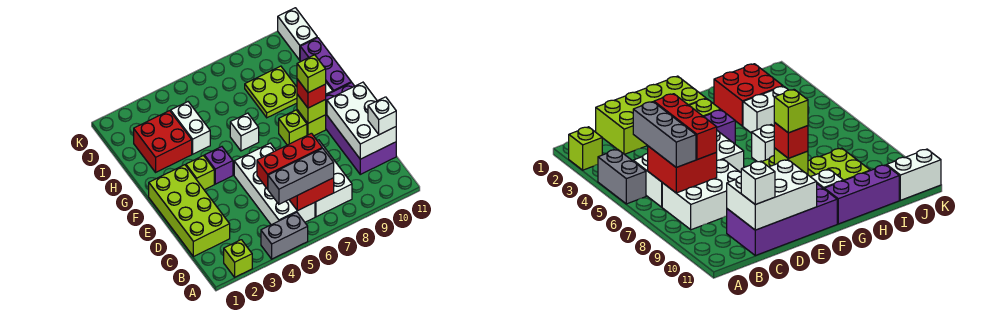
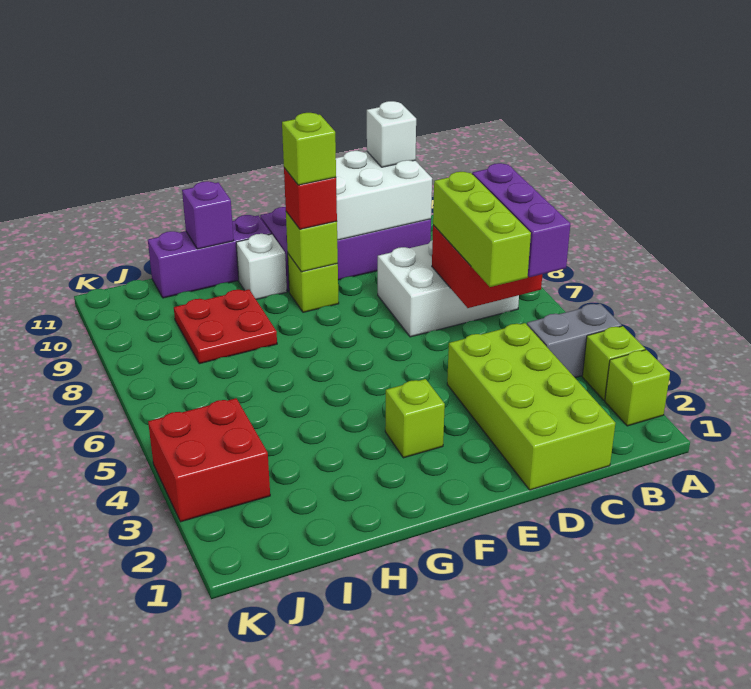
grey 1x2 brick [261,212,308,259] -> grey 1x2 brick turned to [527,304,622,378]
white 2x4 brick [234,143,315,225] -> none
grey 1x3 brick [268,148,334,204] -> purple 1x3 brick [472,163,570,277]
lime 2x4 brick [149,165,230,257] -> lime 2x4 brick turned to [447,323,615,490]
red 1x3 brick [257,133,322,189] -> lime 1x3 brick [433,172,531,287]
purple 1x1 brick [204,147,233,184] -> purple 1x1 brick moved to [182,181,234,249]
lime 1x1 brick [279,110,307,145] -> lime 1x1 brick moved to [582,326,645,400]
white 1x1 brick [230,113,259,151] -> none
red 2x2 brick [134,111,192,172] -> red 2x2 brick moved to [148,398,270,522]
white 1x2 brick [171,102,210,154] -> none
lime 2x2 plate [245,66,297,118] -> red 2x2 plate [174,290,277,364]
white 1x2 brick [278,8,317,60] -> none

